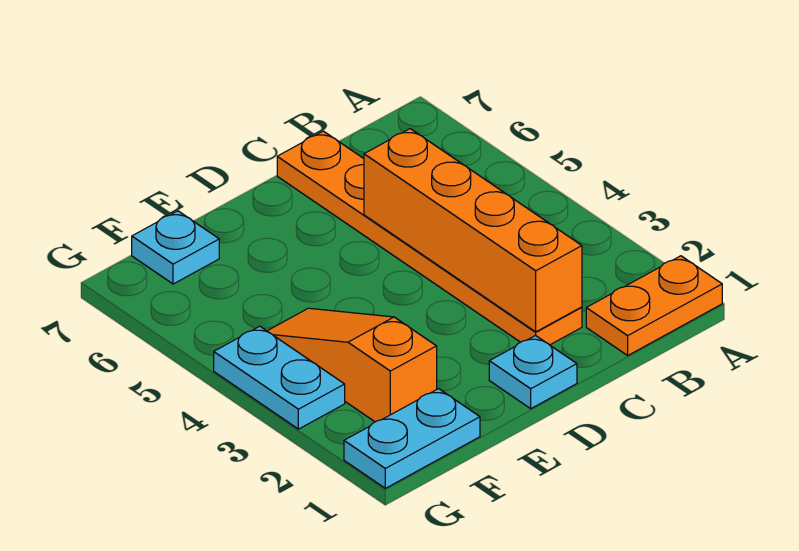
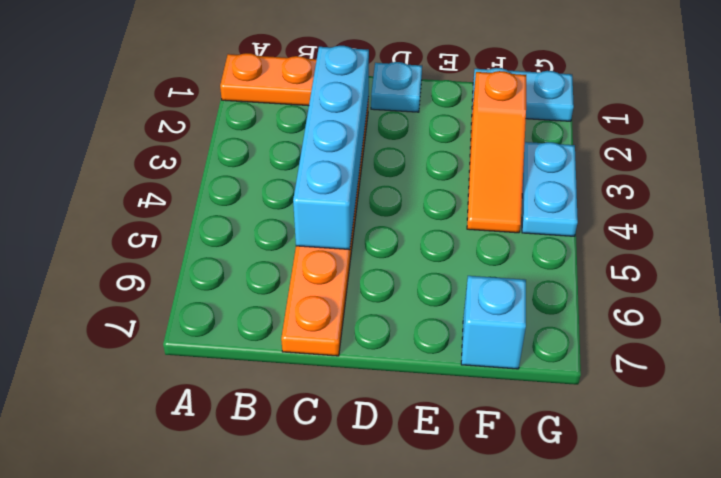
orange 1x4 brick [364,129,582,332] -> cyan 1x4 brick [293,46,369,250]
cyan 1x1 plate [132,211,219,284] -> cyan 1x1 brick [461,276,526,369]

